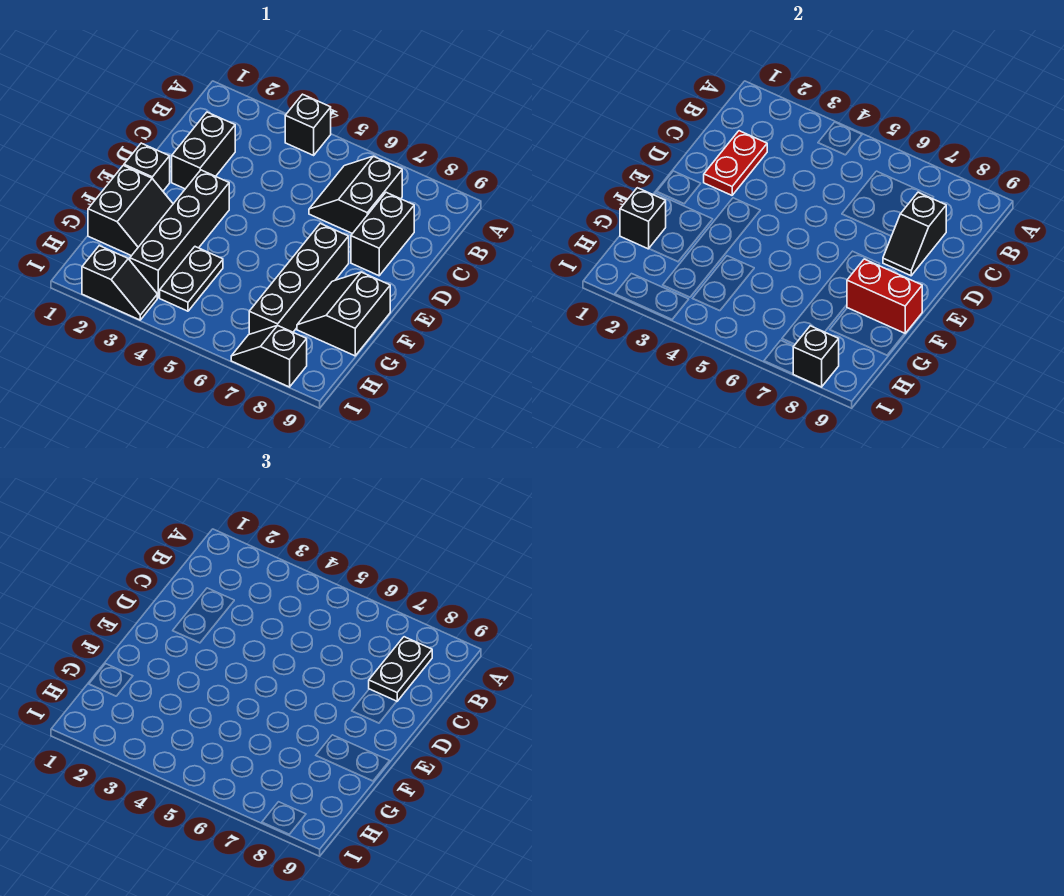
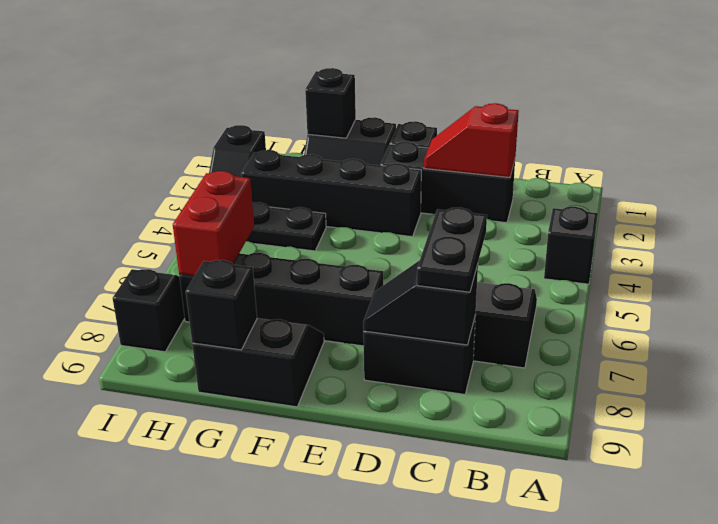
black 1x2 plate [369,637,432,701] -> black 1x2 plate turned to [417,207,487,292]
black 1x2 brick [172,112,235,189] -> black 1x3 brick [381,142,515,223]
red 1x2 plate [704,131,767,195] -> red 1x2 slope [424,103,519,178]
red 1x2 brick [847,259,922,333] -> red 1x2 brick moved to [173,171,254,276]
black 1x1 brick [793,326,839,387] -> black 1x1 brick moved to [186,260,257,350]

